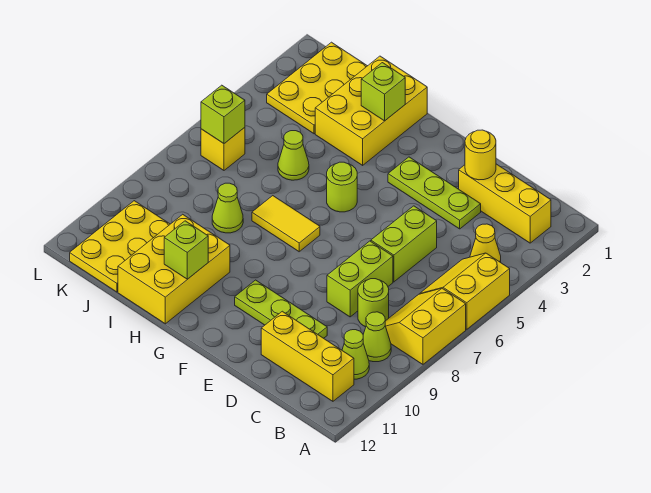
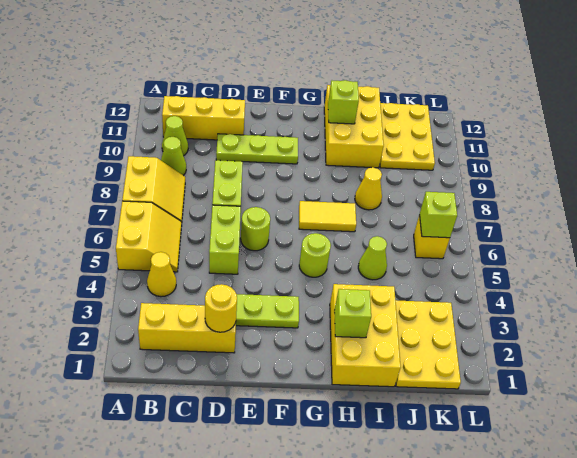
lime 1x1 round brick [358,279,389,327] -> lime 1x1 round brick moved to [241,207,270,251]
lime 1x1 cone [212,183,243,233] -> yellow 1x1 cone [355,167,382,210]

